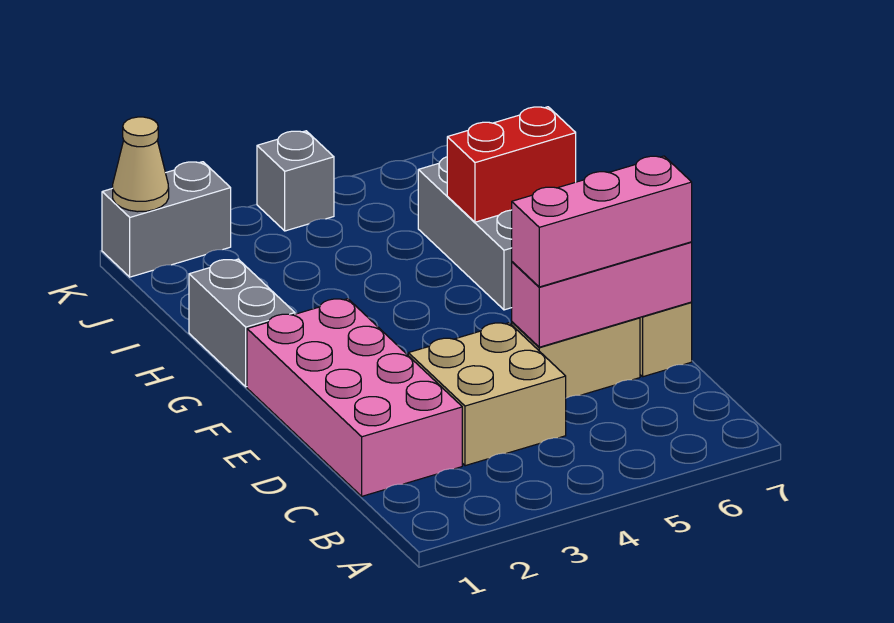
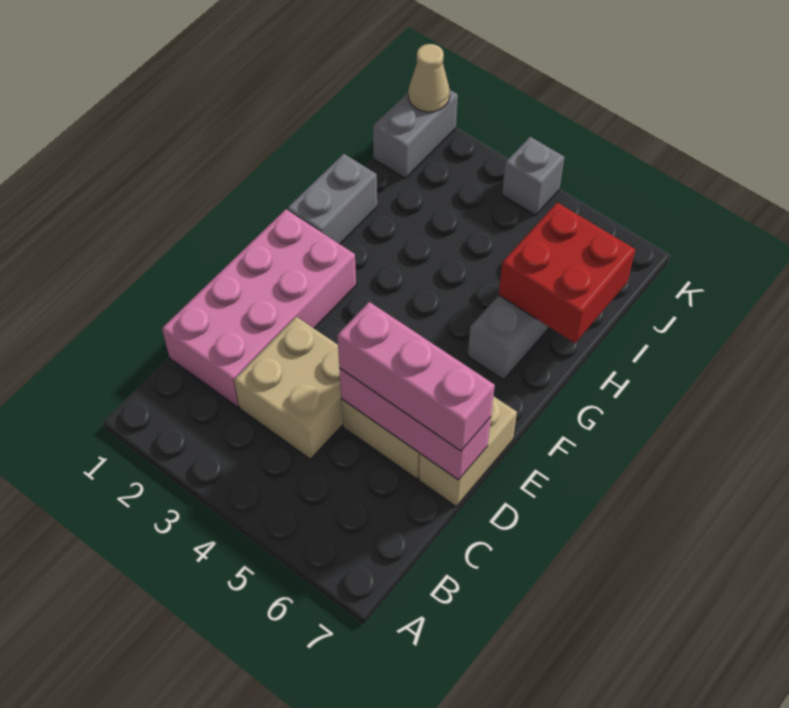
red 1x2 brick [447,107,576,222] -> red 2x2 brick [499,203,635,343]
grey 1x2 brick [102,162,231,277] -> grey 1x2 brick turned to [373,90,458,178]

